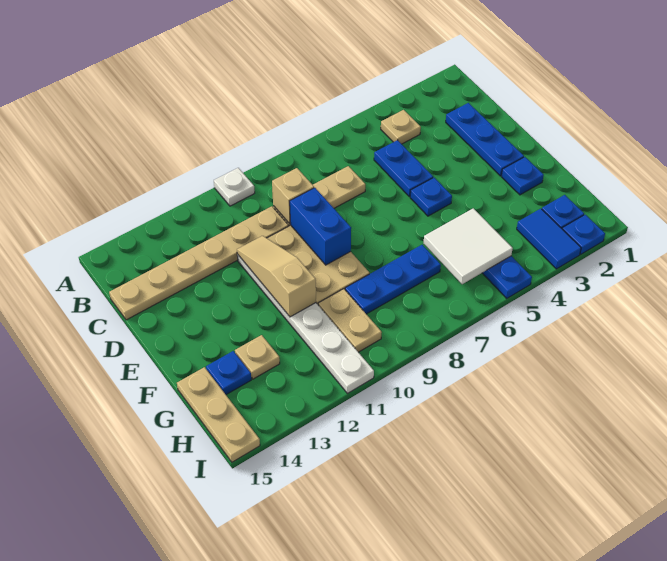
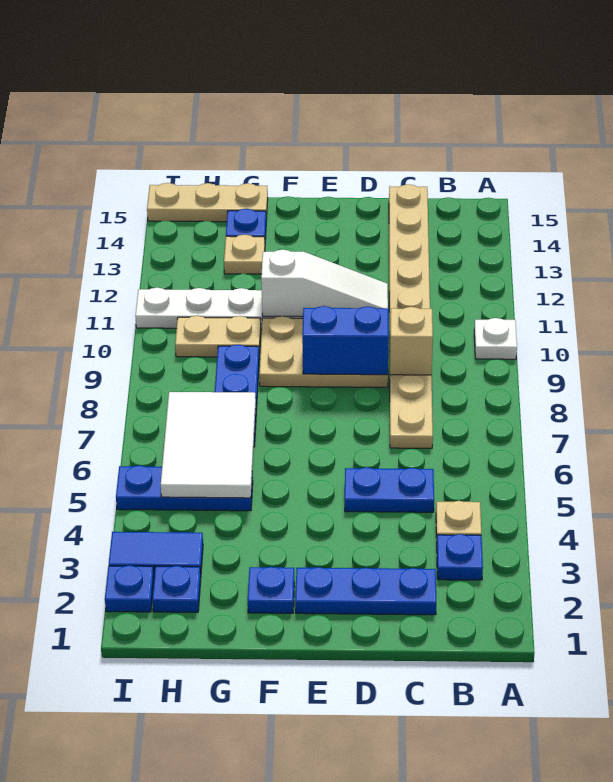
tan 1x3 slope [237,236,316,317] -> white 1x3 slope [261,250,388,317]
blue 1x1 plate [410,178,452,216] -> blue 1x1 plate moved to [437,534,483,580]
white 2x2 tile [423,208,513,284] -> white 2x3 tile [161,392,256,498]

